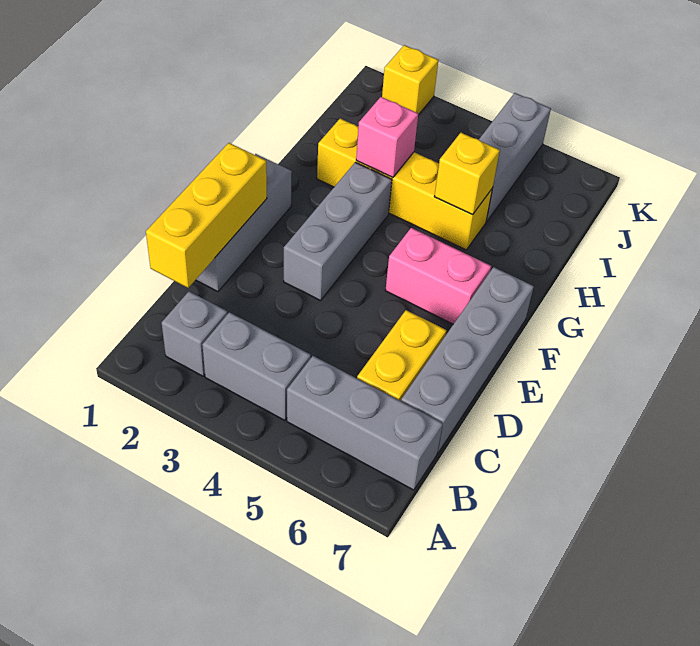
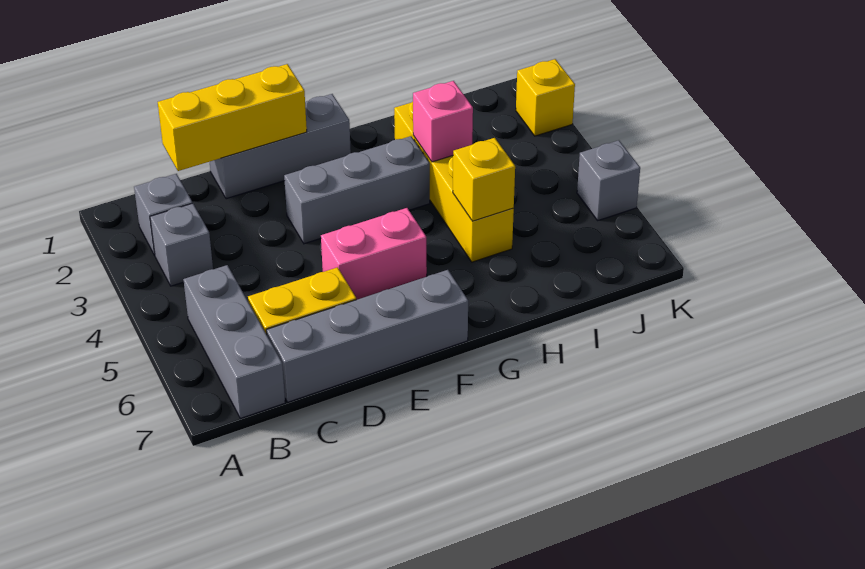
grey 1x2 brick [202,312,311,420] -> grey 1x1 brick [150,203,213,286]
pink 1x2 brick [385,228,491,324] -> pink 1x2 brick turned to [321,208,427,300]
grey 1x3 brick [479,93,551,222] -> grey 1x1 brick [577,140,640,220]

